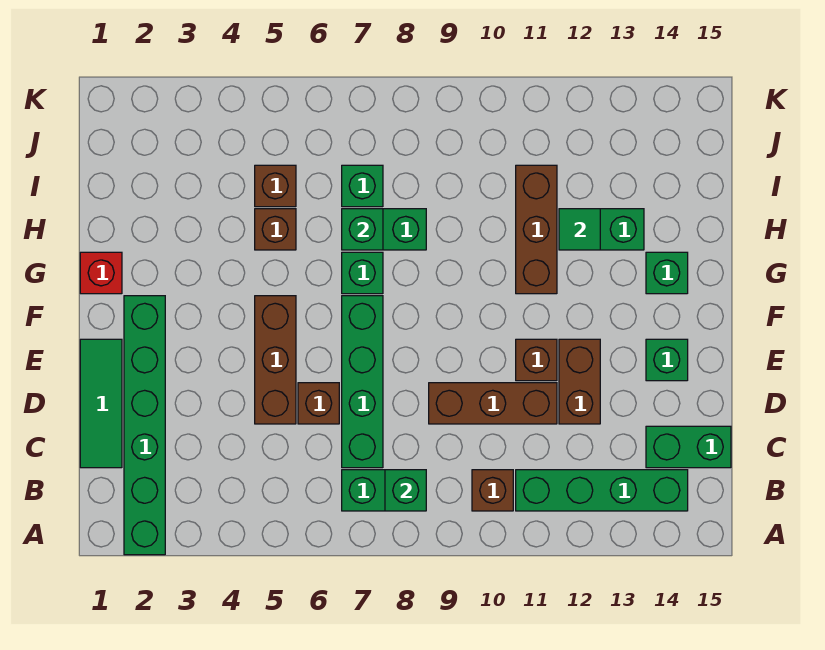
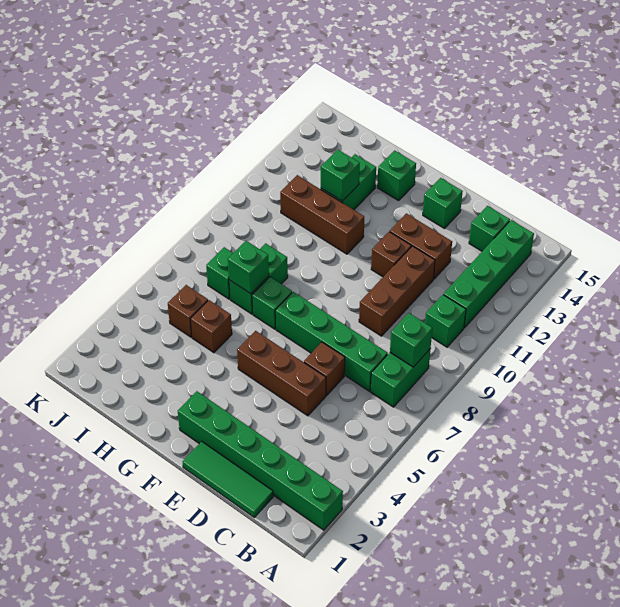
brown 1x1 brick [472,470,513,511] -> green 1x1 brick [425,295,466,347]
green 1x2 brick [646,426,731,468] -> green 1x1 brick [469,206,510,251]
red 1x1 brick [80,252,122,294] -> none
green 1x1 tile [559,209,600,250] -> green 1x1 brick [321,150,360,201]

